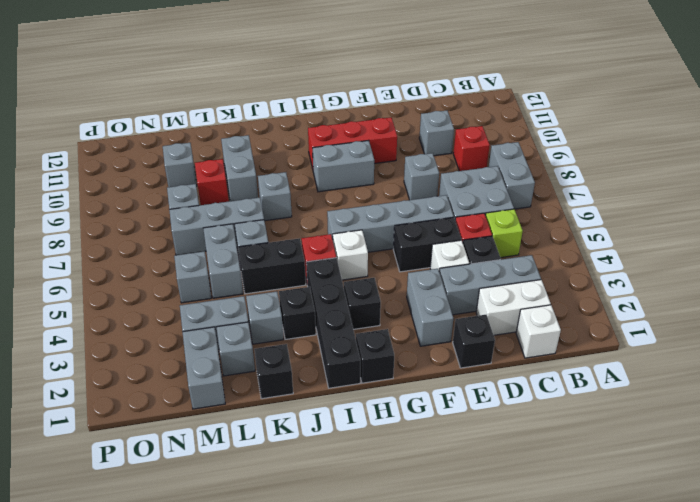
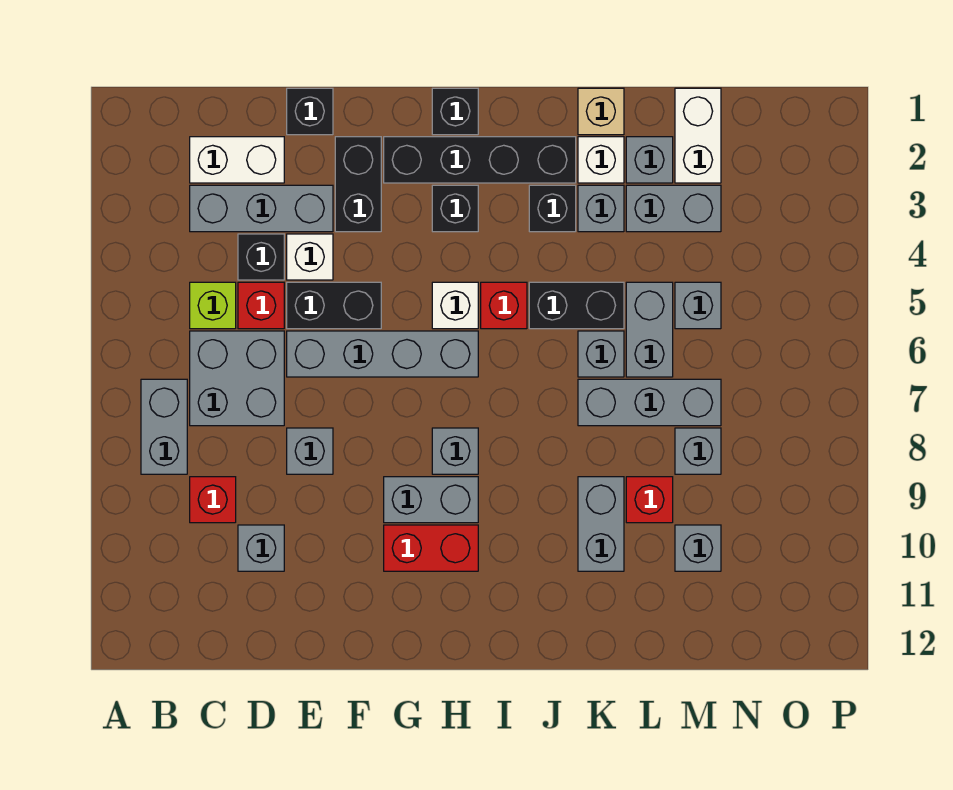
white 1x1 brick [516,305,561,358] -> white 1x1 brick moved to [578,137,624,183]
grey 1x2 brick [407,269,453,346] -> black 1x2 brick [335,137,381,232]
red 1x3 brick [308,118,397,169] -> red 1x2 brick [384,525,478,571]
black 1x4 brick [306,258,360,388] -> black 1x4 brick turned to [384,137,576,183]
grey 1x1 brick [258,172,292,221] -> grey 1x1 brick moved to [432,428,478,474]
black 1x1 brick [254,344,293,399] -> tan 1x1 brick [578,88,624,135]
grey 1x2 brick [183,327,225,409] -> white 1x2 brick [675,88,721,183]

